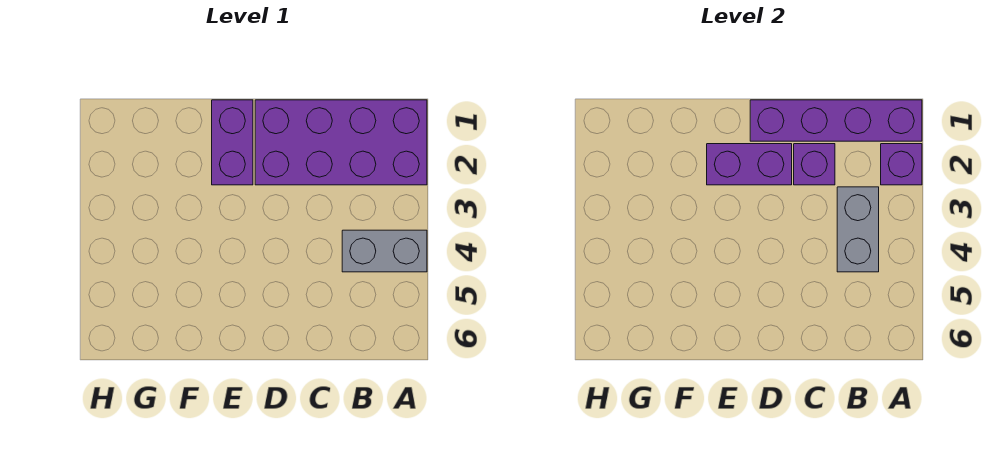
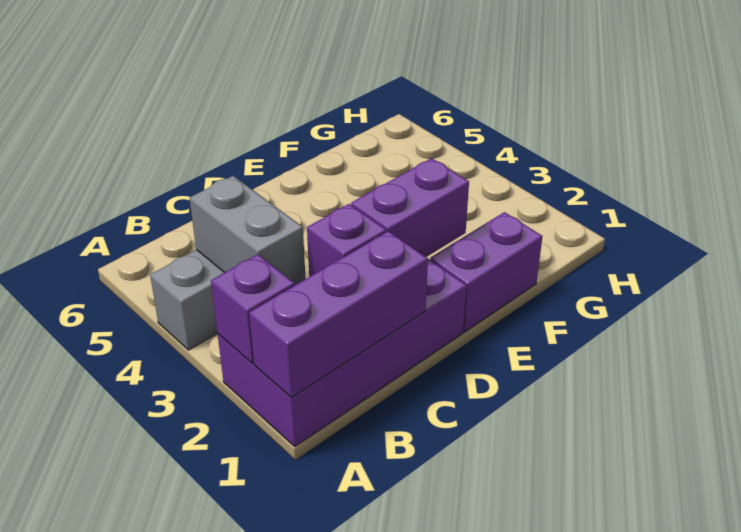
purple 1x4 brick [750,100,922,141] -> purple 1x3 brick [249,231,428,397]
purple 1x2 brick [212,100,253,185] -> purple 1x2 brick turned to [430,212,542,332]

